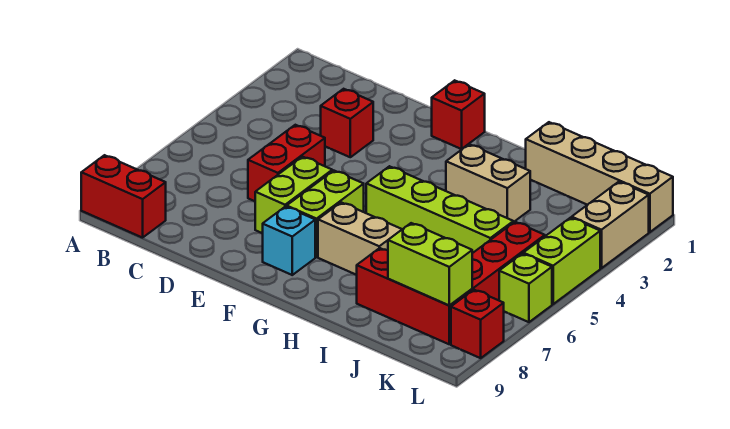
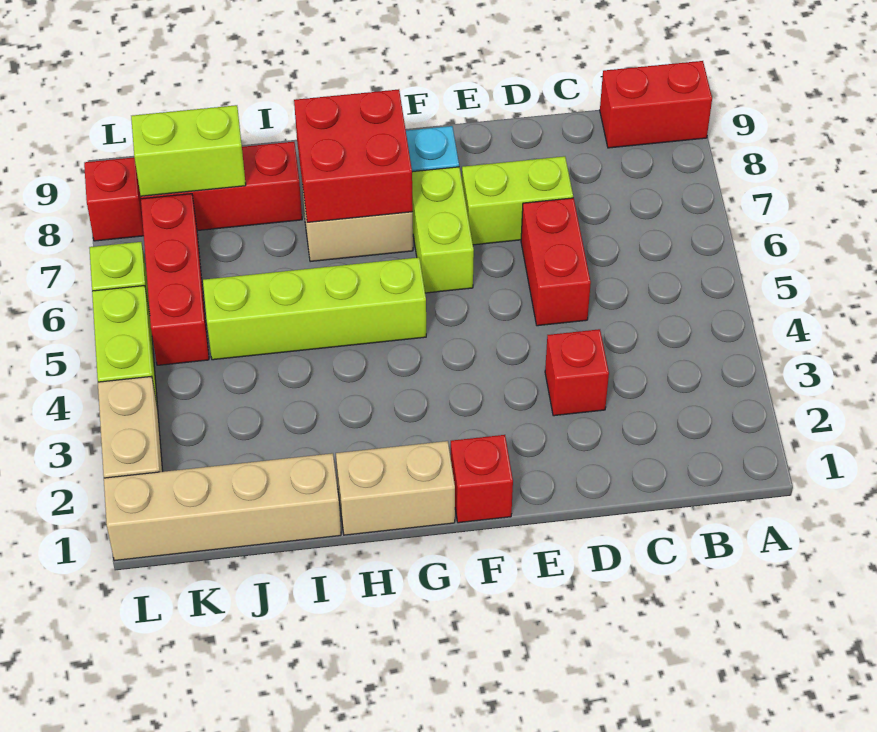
lime 1x2 brick [255,157,332,233] -> lime 1x2 brick turned to [462,156,573,245]
none -> red 2x2 brick [294,89,413,222]
tan 1x2 brick [446,144,530,222] -> tan 1x2 brick moved to [336,441,455,535]

